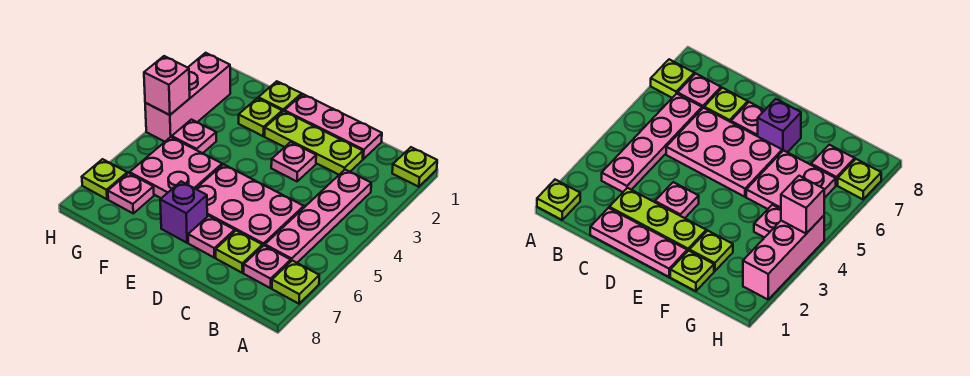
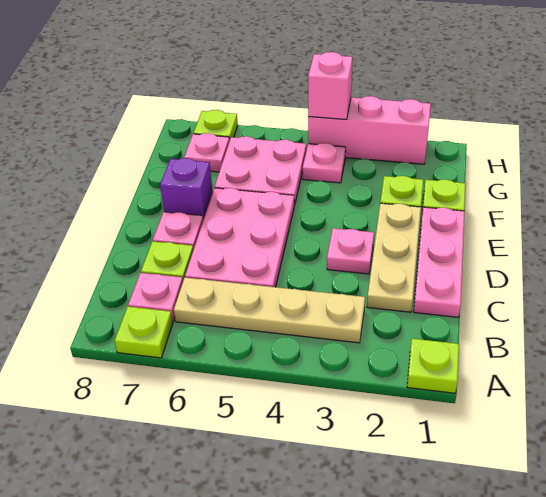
pink 1x4 plate [265,170,371,263] -> tan 1x4 plate [174,278,365,343]
lime 1x3 plate [265,111,363,175] -> tan 1x3 plate [367,203,421,312]

